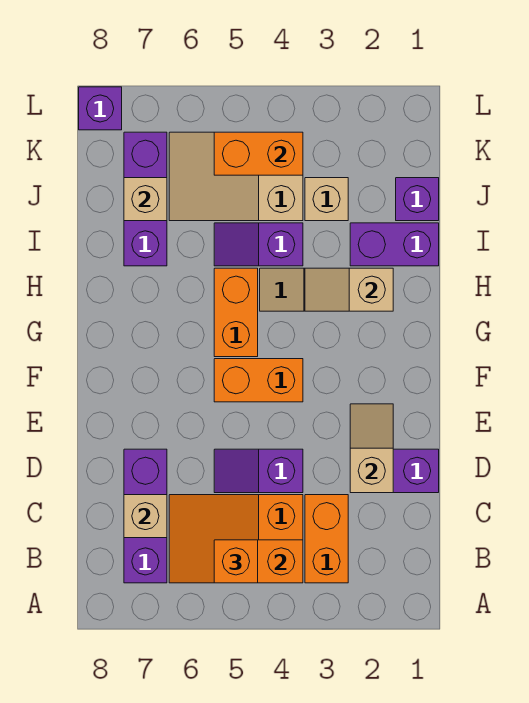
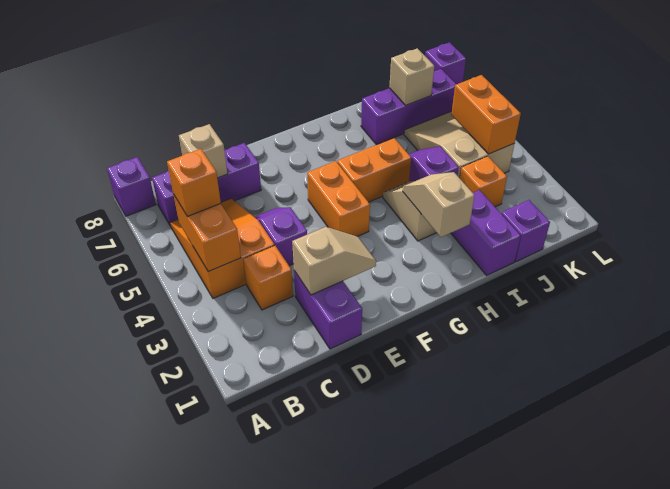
none -> purple 1x1 brick [107,157,156,216]
orange 1x2 brick [305,495,348,583] -> orange 1x1 brick [243,246,293,310]
tan 1x1 brick [305,178,348,221] -> orange 1x1 brick [460,156,507,207]

